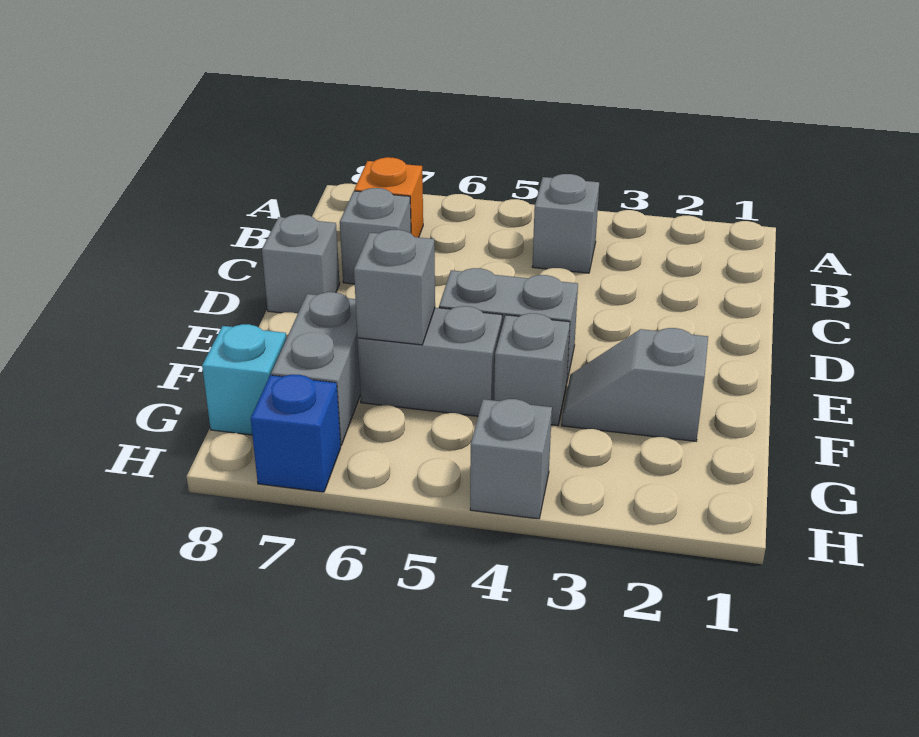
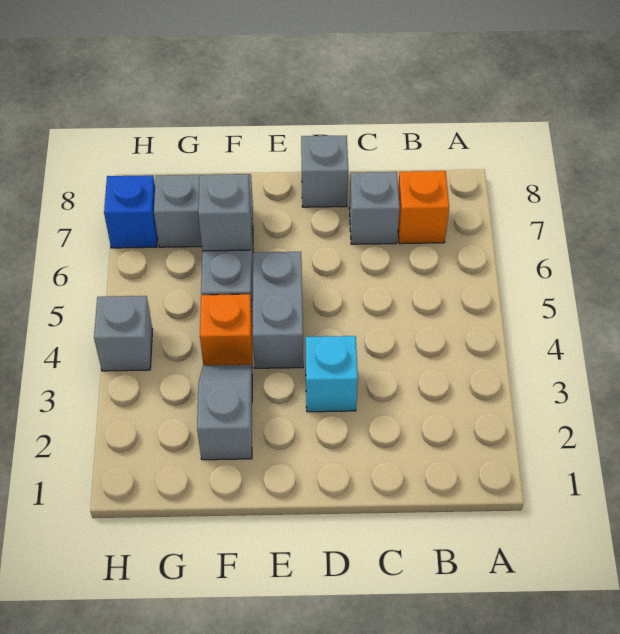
grey 1x1 brick [532,174,599,273] -> none
grey 1x1 brick [494,313,570,425] -> orange 1x1 brick [200,294,252,365]
cyan 1x1 brick [202,324,286,435] -> cyan 1x1 brick moved to [306,336,358,412]

